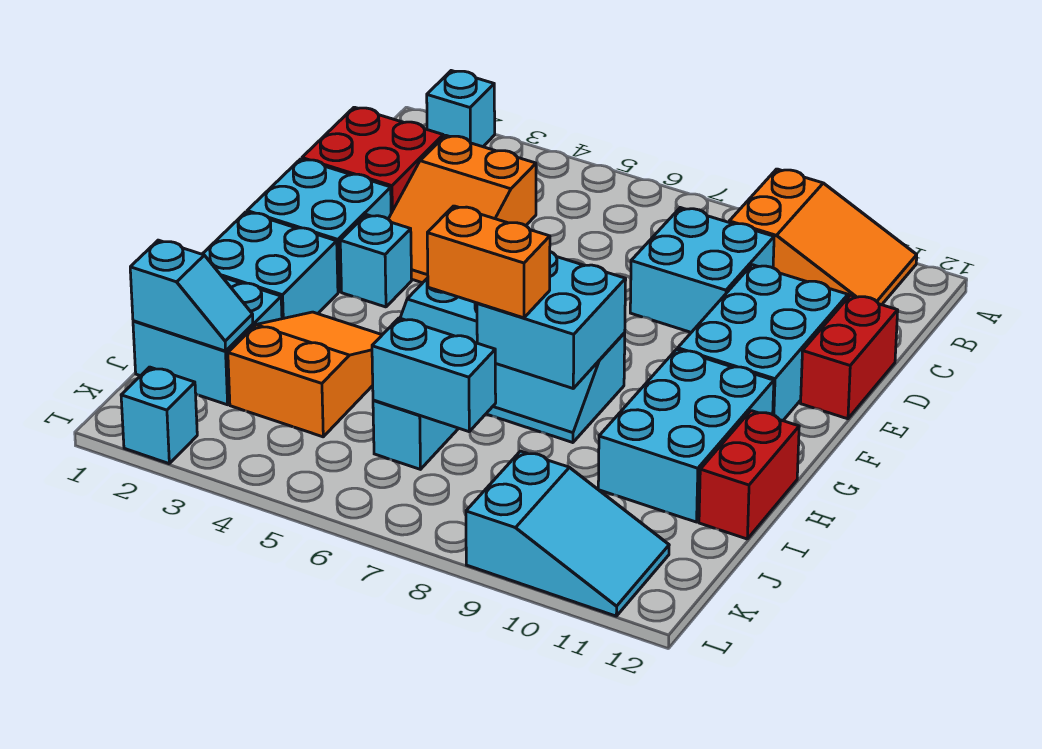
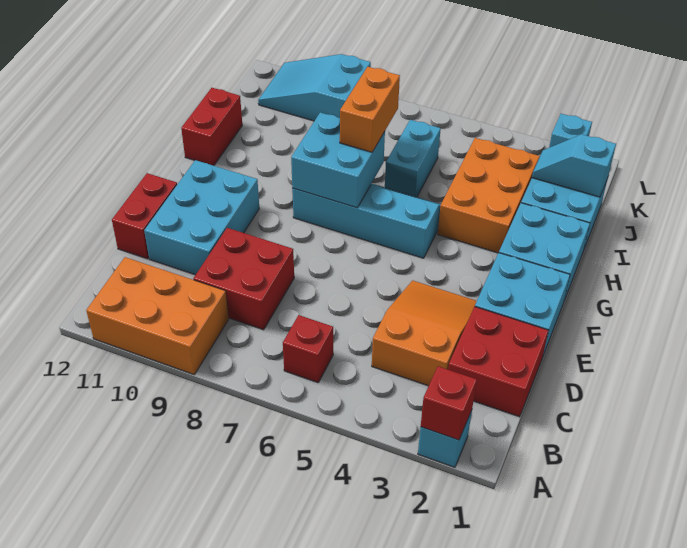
none -> red 1x1 brick [421,366,477,440]
orange 2x3 slope [729,169,917,305] -> orange 2x3 brick [86,257,229,374]
none -> red 1x1 brick [283,315,333,383]
cyan 2x2 brick [630,208,774,332] -> red 2x2 brick [193,228,294,330]
cyan 1x1 brick [340,215,412,307] -> none
cyan 2x3 brick [598,349,774,522] -> none
orange 2x3 slope [228,312,382,437] -> orange 2x3 brick [438,138,540,253]
orange 1x2 brick [427,206,550,318] -> orange 1x2 brick turned to [340,67,400,152]
cyan 1x2 brick [372,318,496,432] -> none

